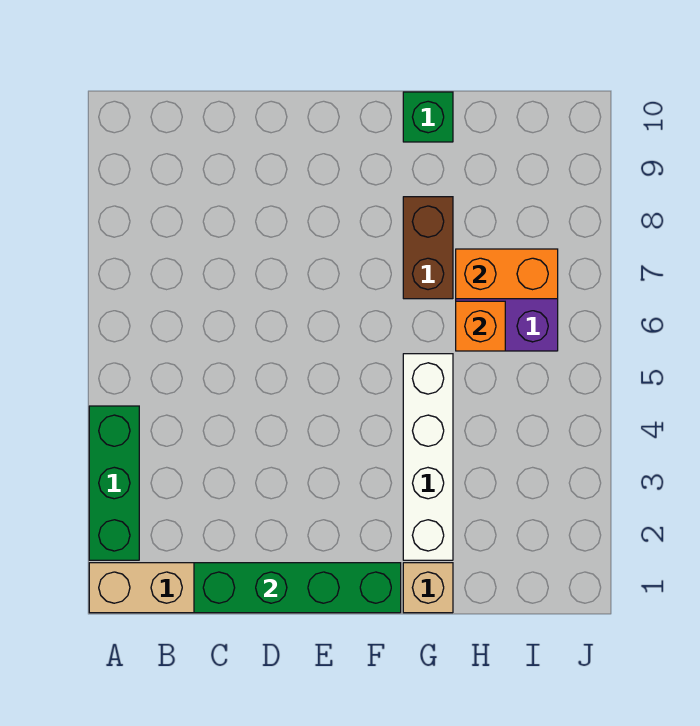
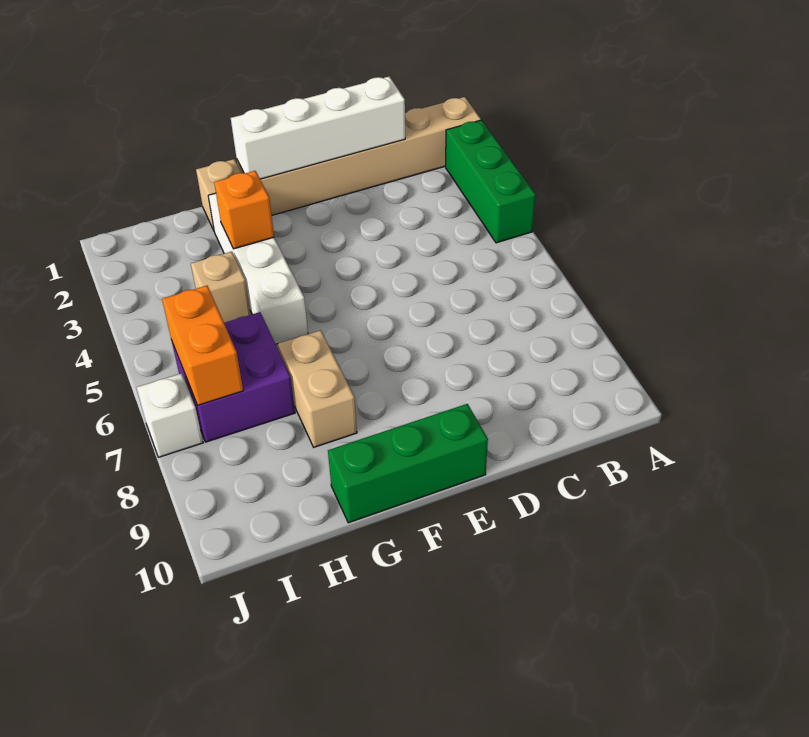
green 1x4 brick [194,563,401,613] -> white 1x4 brick [231,77,405,179]
brown 1x2 brick [403,197,453,299] -> tan 1x2 brick [278,330,357,447]
green 1x1 brick [403,92,453,142] -> green 1x3 brick [328,404,488,523]
none -> tan 1x1 brick [191,252,251,323]
orange 1x1 brick [456,301,505,351] -> orange 1x1 brick moved to [214,171,274,249]
orange 1x2 brick [456,249,558,299] -> orange 1x2 brick turned to [162,286,243,405]
none -> white 1x1 brick [137,373,203,457]

